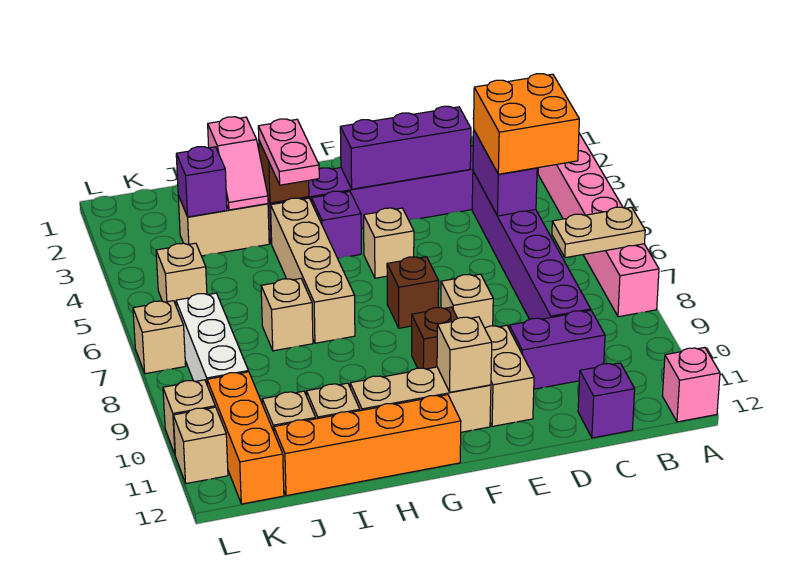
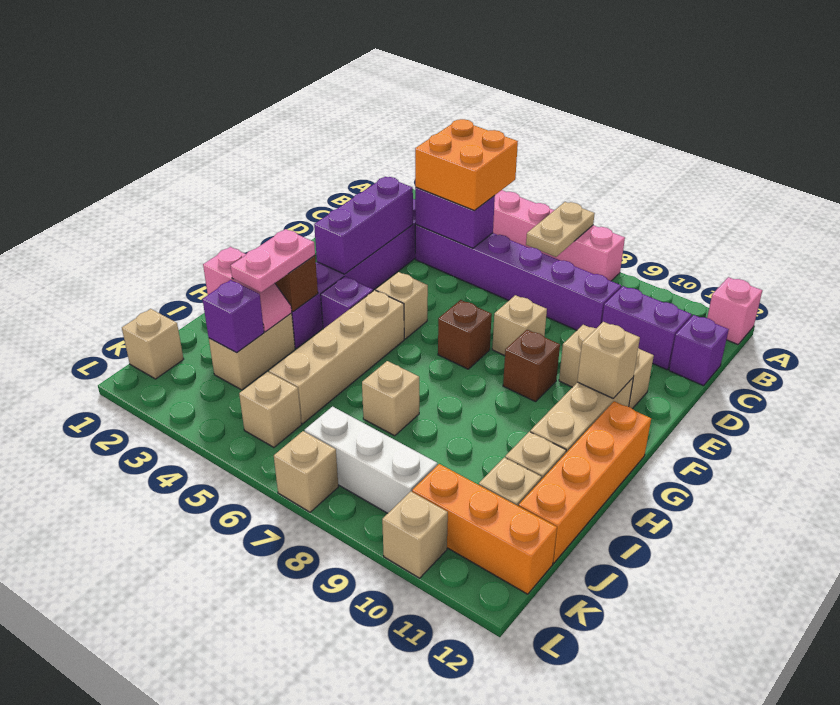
purple 1x2 brick [509,310,605,389] -> purple 1x2 brick turned to [602,286,692,370]
pink 1x2 plate [258,119,319,185] -> pink 1x2 plate turned to [231,229,315,292]
tan 1x4 brick [271,198,355,343] -> tan 1x4 brick turned to [269,290,404,424]
tan 1x1 brick [173,407,228,484] -> tan 1x1 brick moved to [122,309,183,379]

